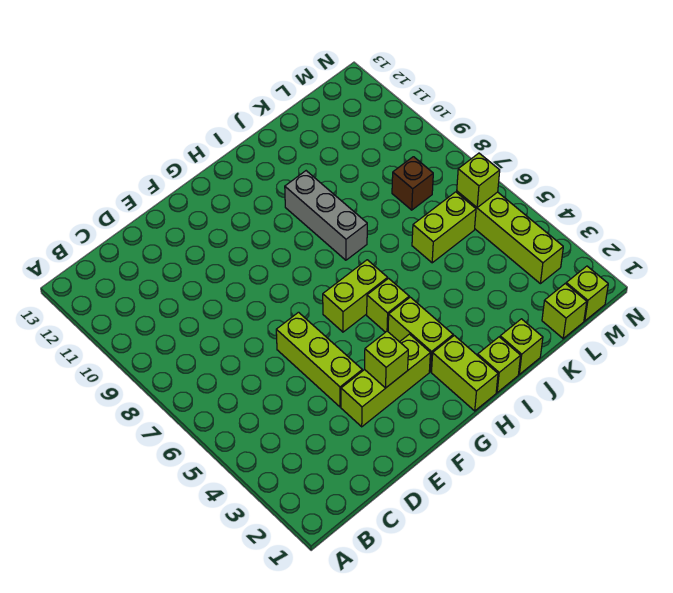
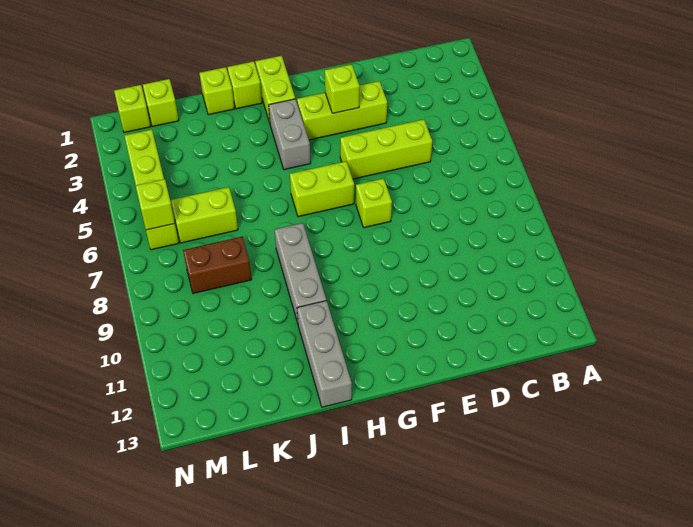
lime 1x3 brick [276,312,362,407] -> lime 1x3 brick turned to [340,119,432,179]
lime 1x2 brick [388,297,453,372] -> grey 1x2 brick [269,99,311,170]
lime 1x1 brick [367,278,409,332] -> lime 1x1 brick moved to [356,179,392,228]
none -> grey 1x3 brick [297,301,352,407]
brown 1x1 brick [392,157,433,210] -> brown 1x2 brick [183,237,252,293]

